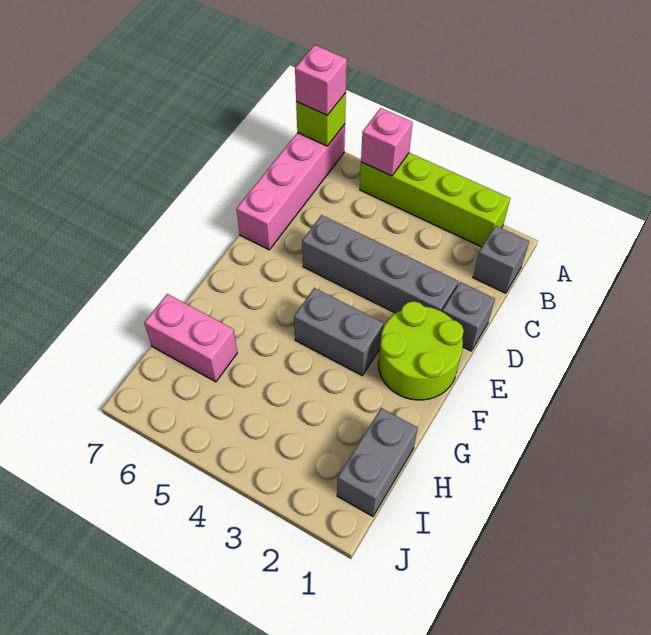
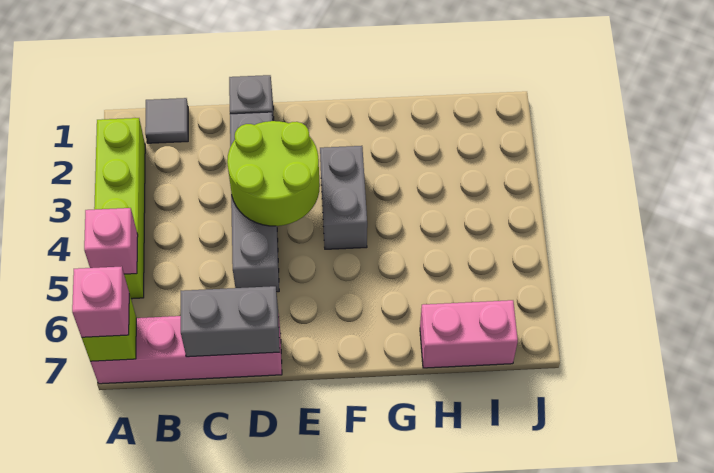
grey 1x1 brick [473,226,529,293] -> grey 1x1 tile [145,98,188,143]
lime 2x2 round brick [378,301,464,400] -> lime 2x2 round brick moved to [227,121,320,226]
grey 1x2 brick [337,408,418,516] -> grey 1x2 brick moved to [181,286,280,357]
pink 1x2 brick [144,294,237,382] -> pink 1x2 brick turned to [420,300,518,368]

